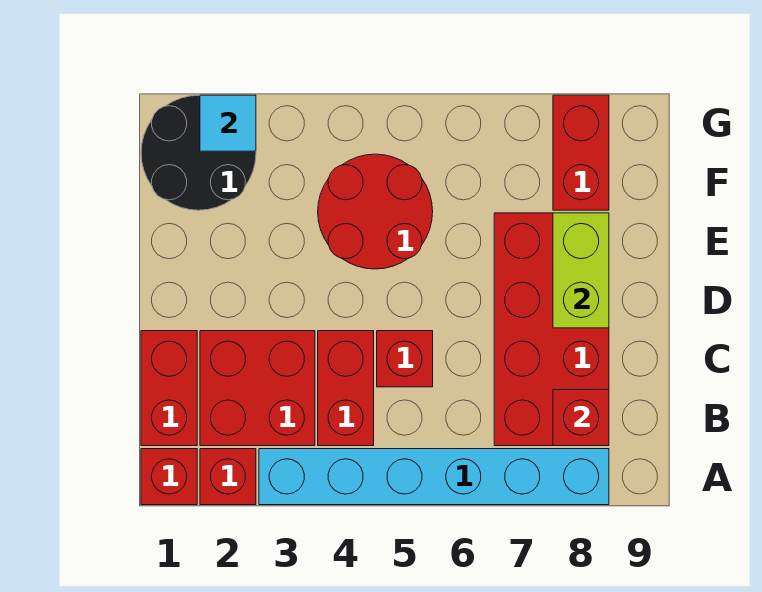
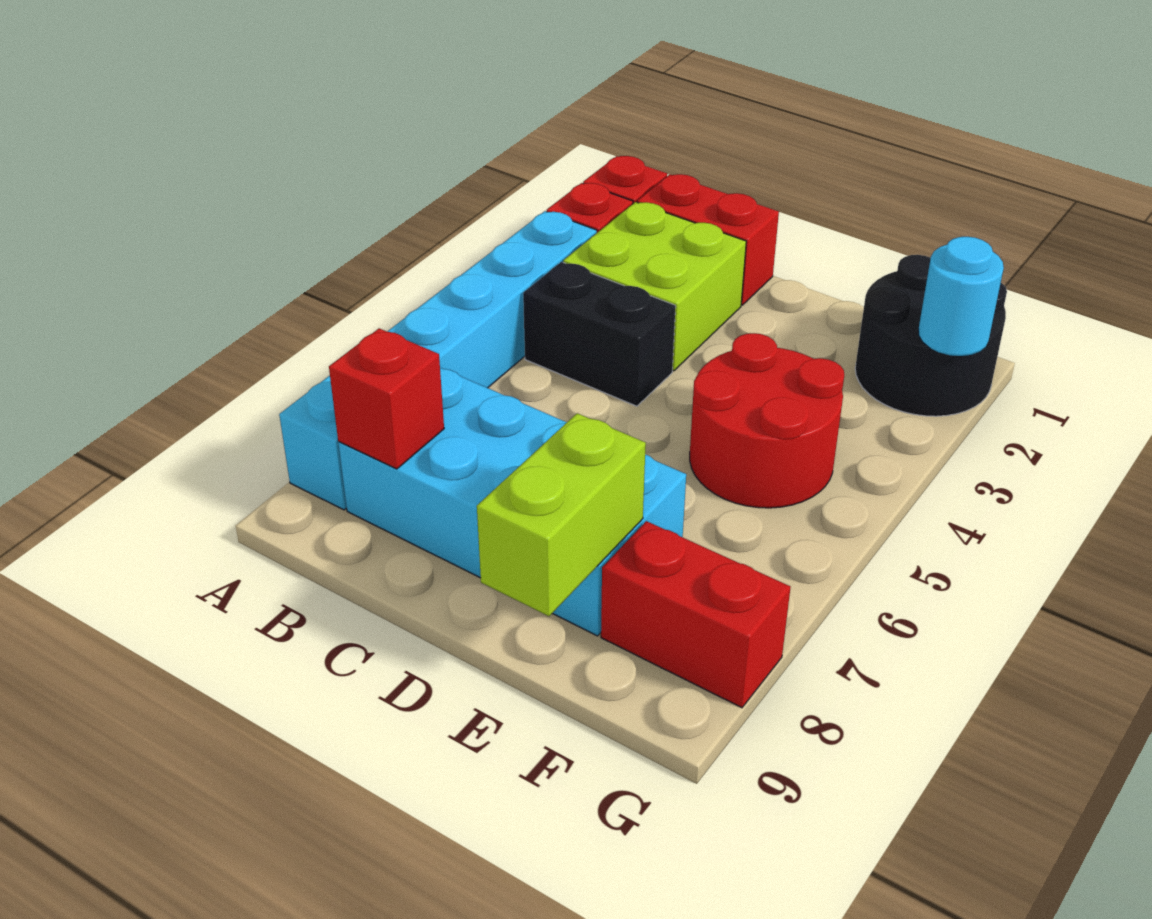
red 2x2 brick [200,331,315,446] -> lime 2x2 brick [563,202,746,371]
red 1x2 brick [318,331,374,446] -> black 1x2 brick [523,262,676,406]
red 2x4 brick [494,213,609,446] -> cyan 2x4 brick [338,368,686,636]
red 1x1 brick [377,331,433,387] -> none
lime 1x2 brick [553,213,609,328] -> lime 1x2 brick turned to [477,413,646,616]
cyan 1x1 tile [200,95,256,151] -> cyan 1x1 round brick [918,237,1004,356]

